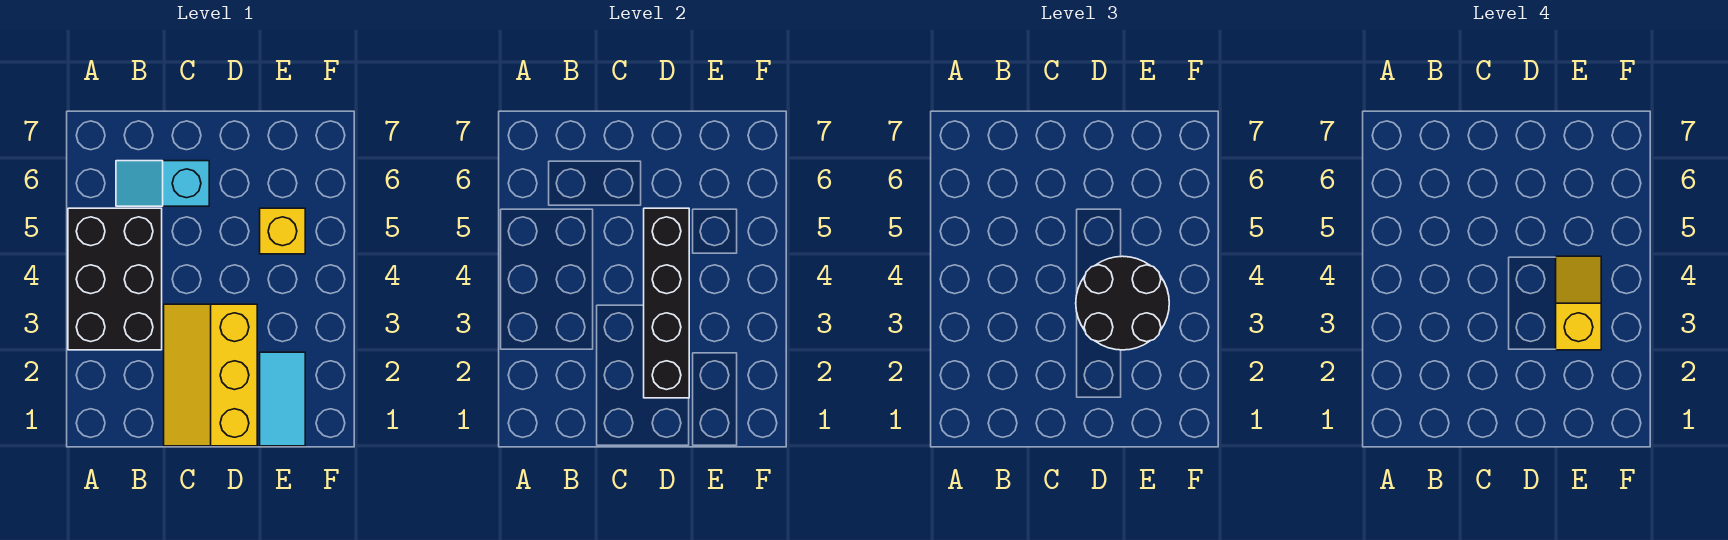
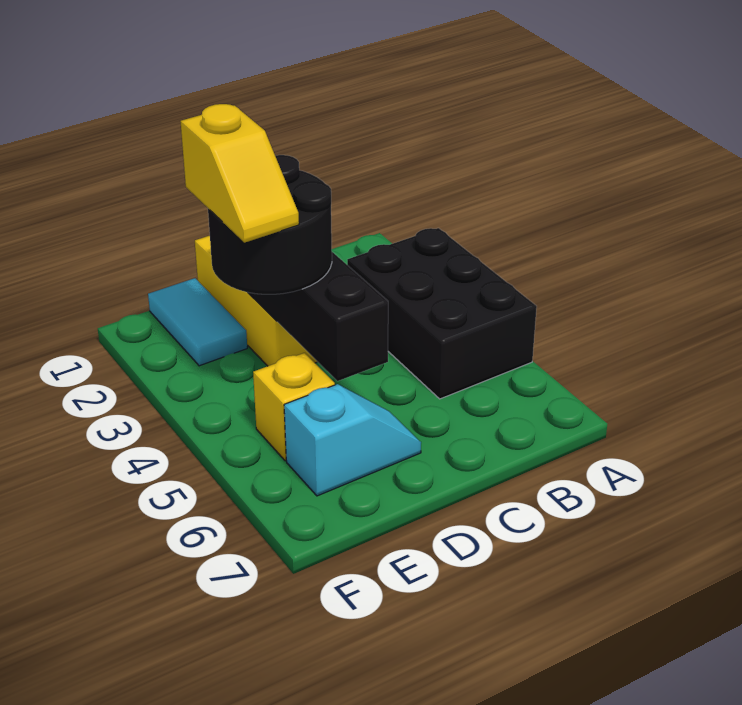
cyan 1x2 slope [116,161,209,206] -> cyan 1x2 slope moved to [284,384,421,496]

